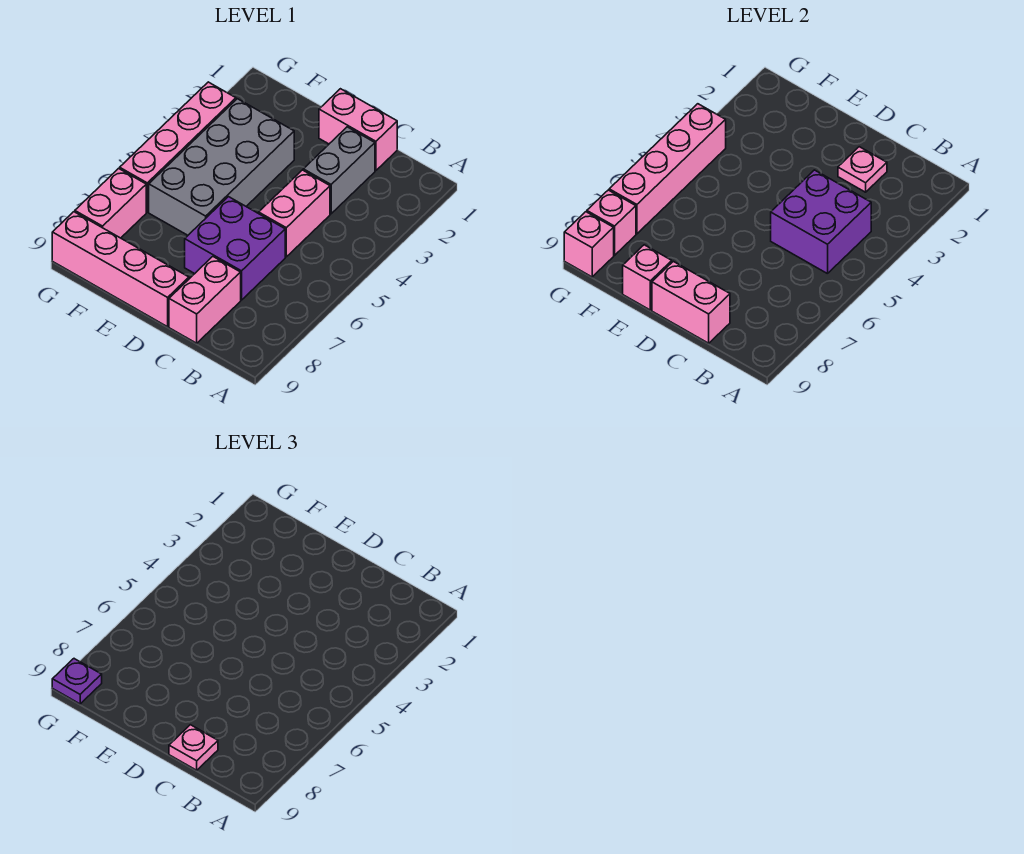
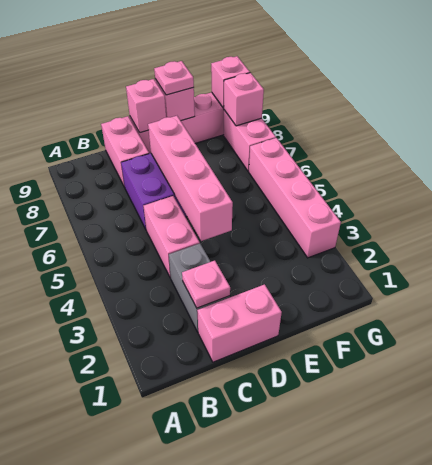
purple 2x2 brick [771,170,871,274] -> none
pink 1x2 brick [652,261,730,343] -> pink 1x1 brick [126,79,166,133]
pink 1x1 plate [169,725,218,770] -> pink 1x1 plate moved to [154,61,194,95]
grey 2x4 brick [149,99,294,235] -> none
pink 1x4 brick [609,104,726,234] -> pink 1x4 brick moved to [148,116,233,241]
purple 1x1 plate [52,659,102,704] -> none

